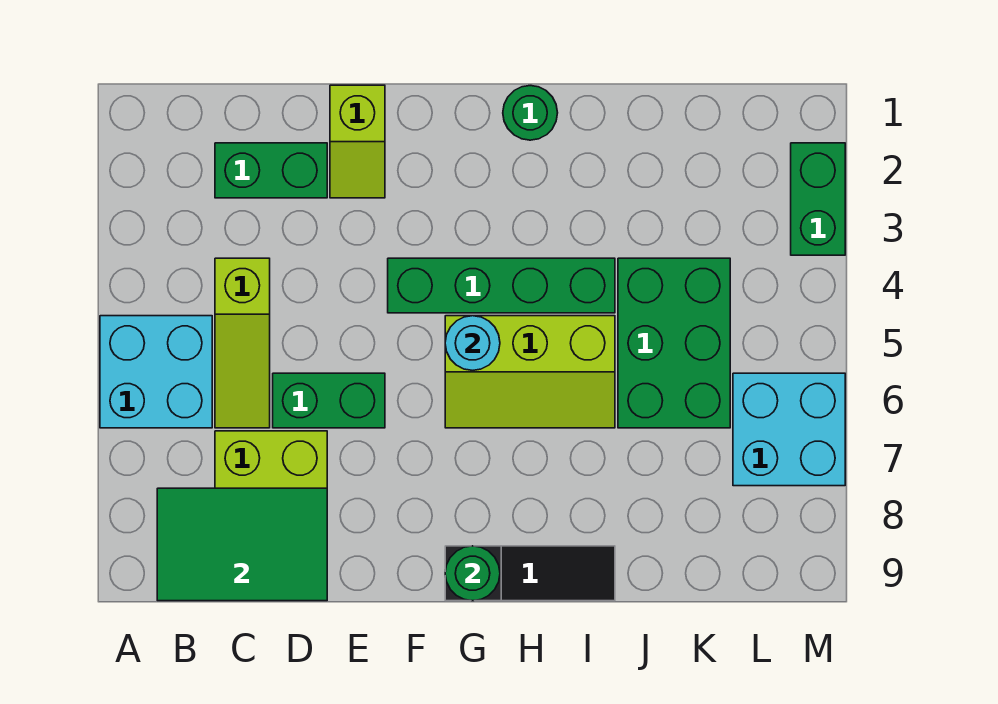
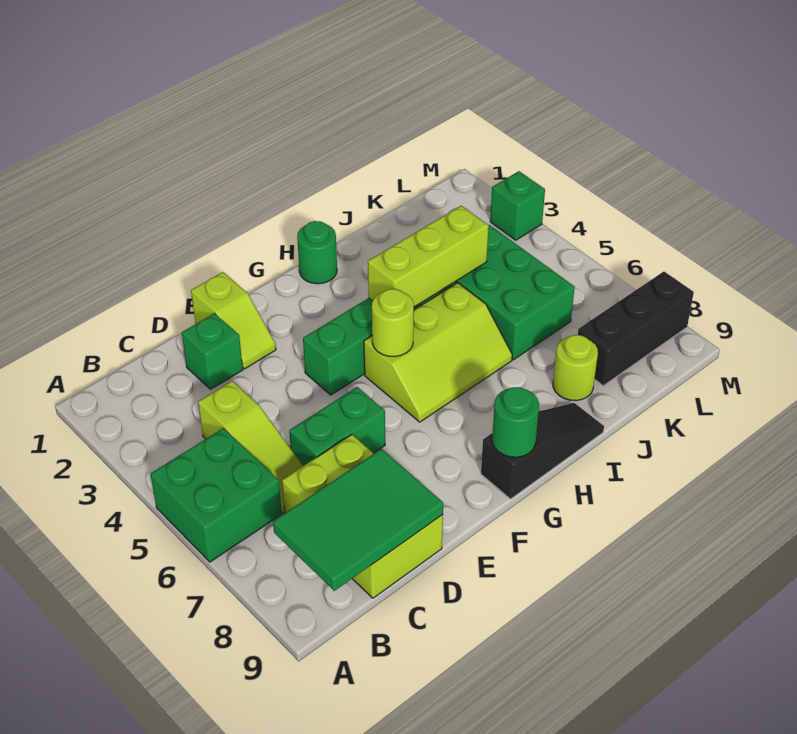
cyan 2x2 brick [100,316,212,428] -> green 2x2 brick [151,428,282,562]
green 1x2 brick [215,143,327,198] -> green 1x1 brick [182,313,243,389]
cyan 1x1 round brick [445,316,500,370] -> lime 1x1 round brick [372,289,414,357]
none -> lime 1x3 brick [368,206,489,307]
none -> lime 1x1 round brick [553,335,598,401]
none -> black 1x3 brick [578,272,694,386]
cyan 2x2 brick [733,373,845,486] -> none
green 1x2 brick [791,143,845,255] -> green 1x1 brick [490,171,545,240]

